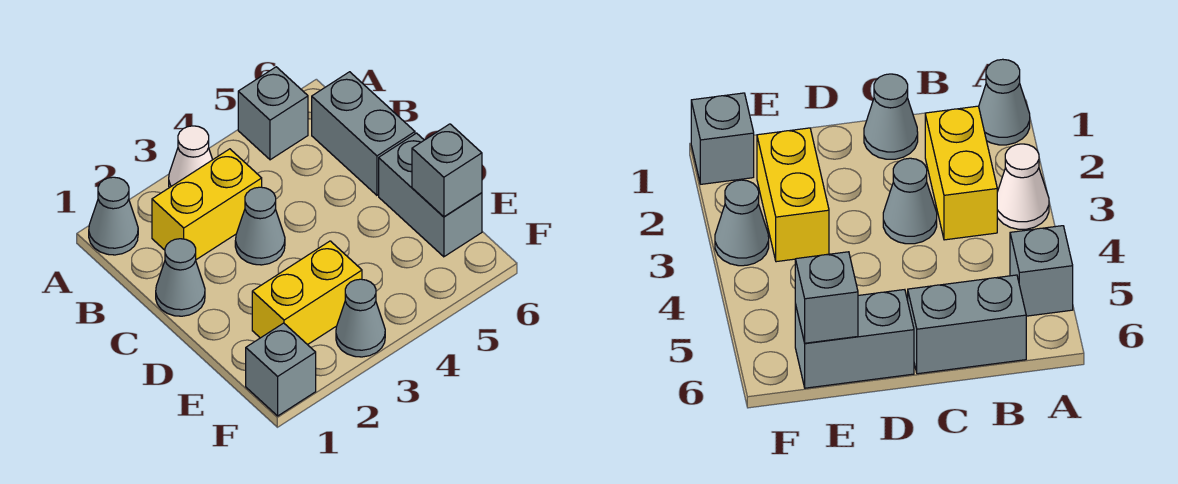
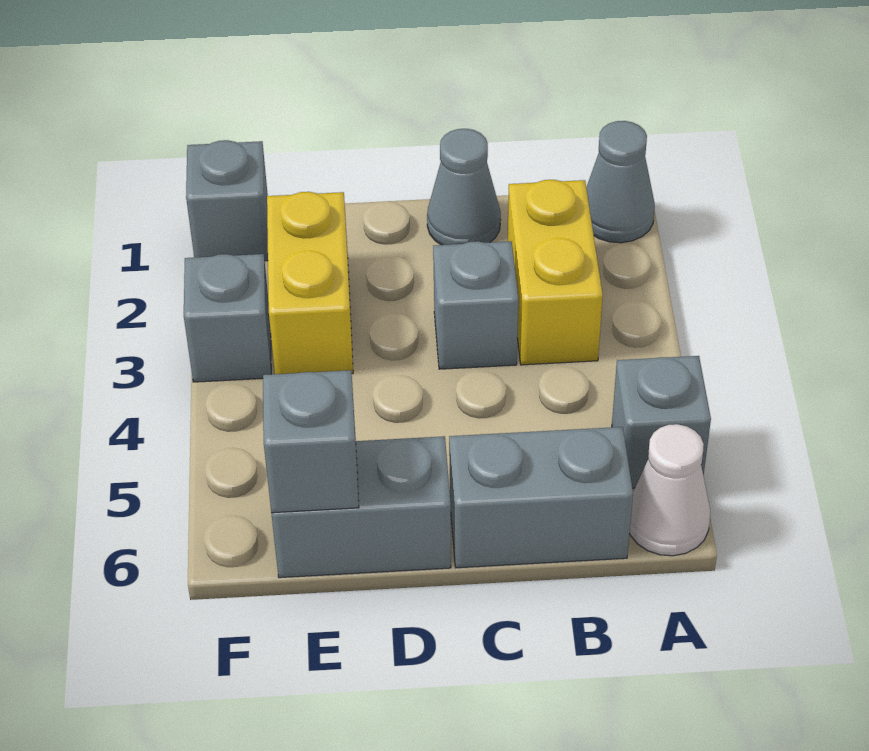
white 1x1 cone [169,126,213,188] -> white 1x1 cone moved to [629,424,710,556]
grey 1x1 cone [235,187,285,265] -> grey 1x1 brick [433,241,518,369]
grey 1x1 cone [336,279,385,357] -> grey 1x1 brick [184,254,271,382]

